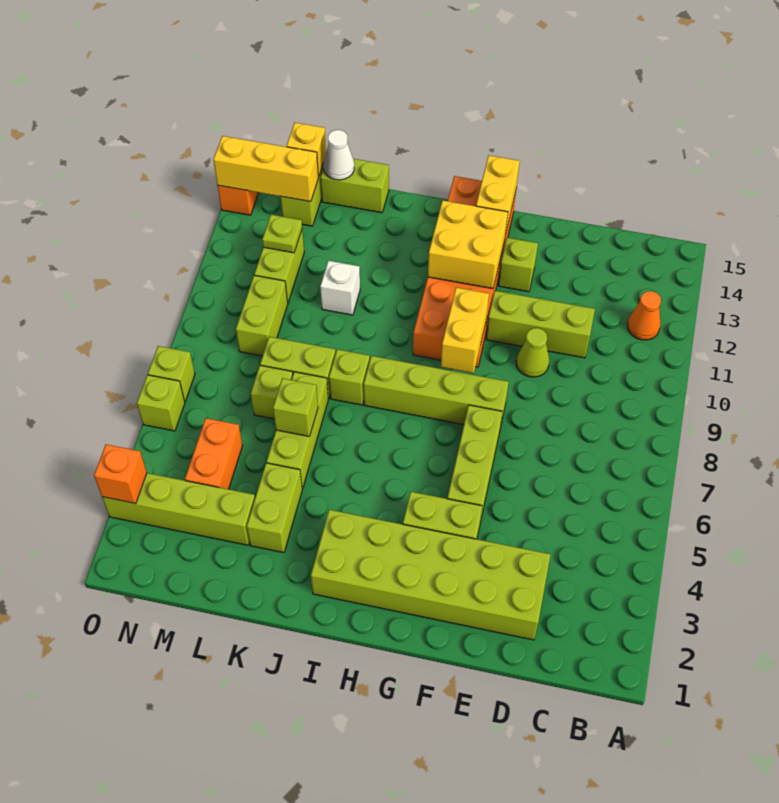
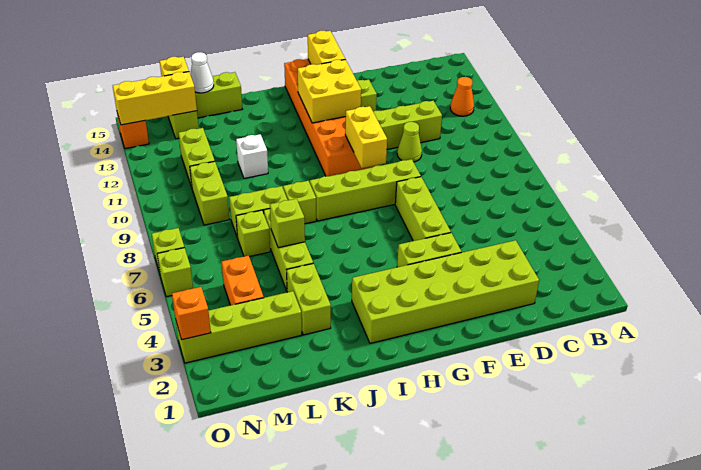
lime 1x1 plate [262,215,302,253] -> none

